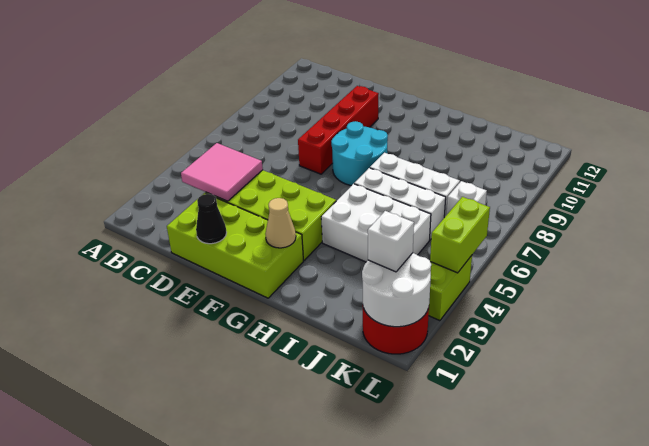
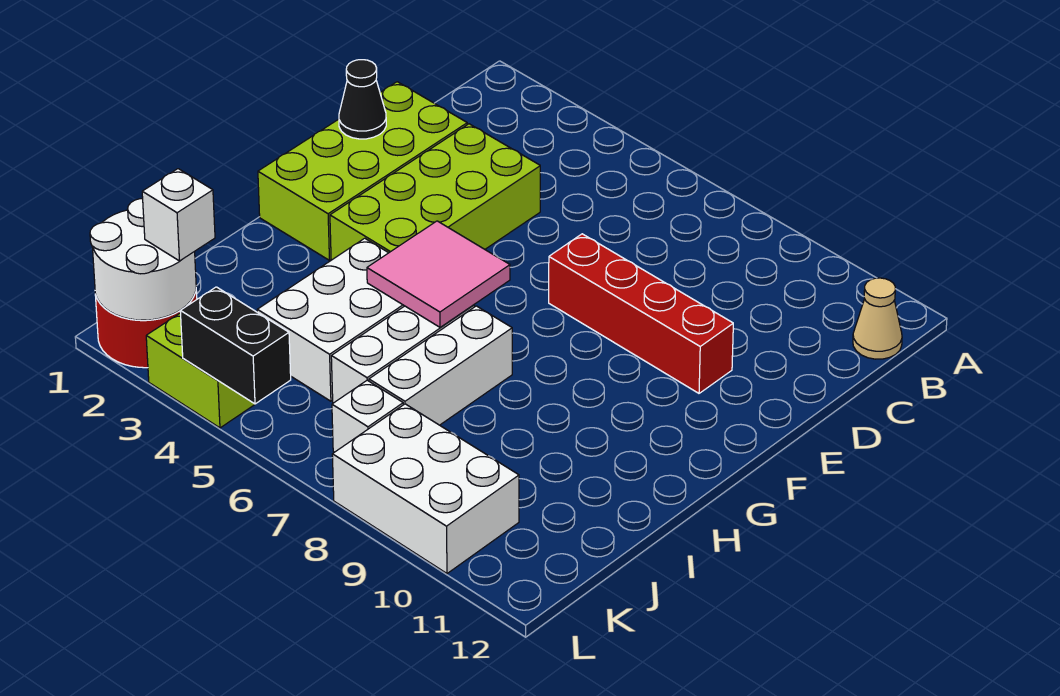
pink 2x2 tile [181,143,263,201] -> pink 2x2 tile moved to [367,221,510,327]
cyan 2x2 round brick [331,121,388,186] -> none
tan 1x1 cone [265,198,296,248] -> tan 1x1 cone moved to [853,278,902,359]
none -> white 2x3 brick [332,404,519,573]
lime 1x2 brick [430,197,490,273] -> black 1x2 brick [180,287,291,404]

